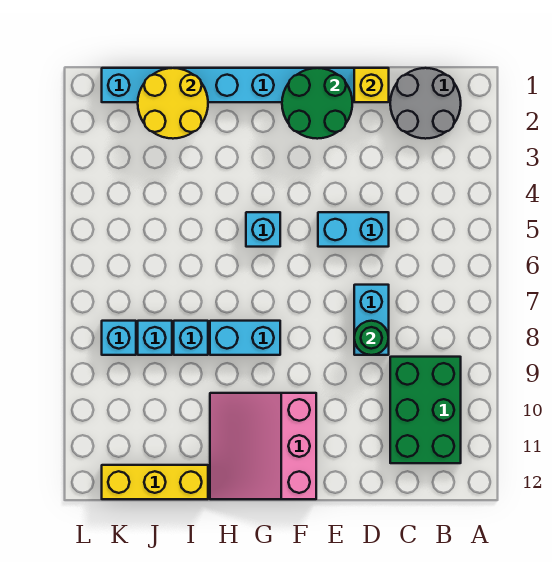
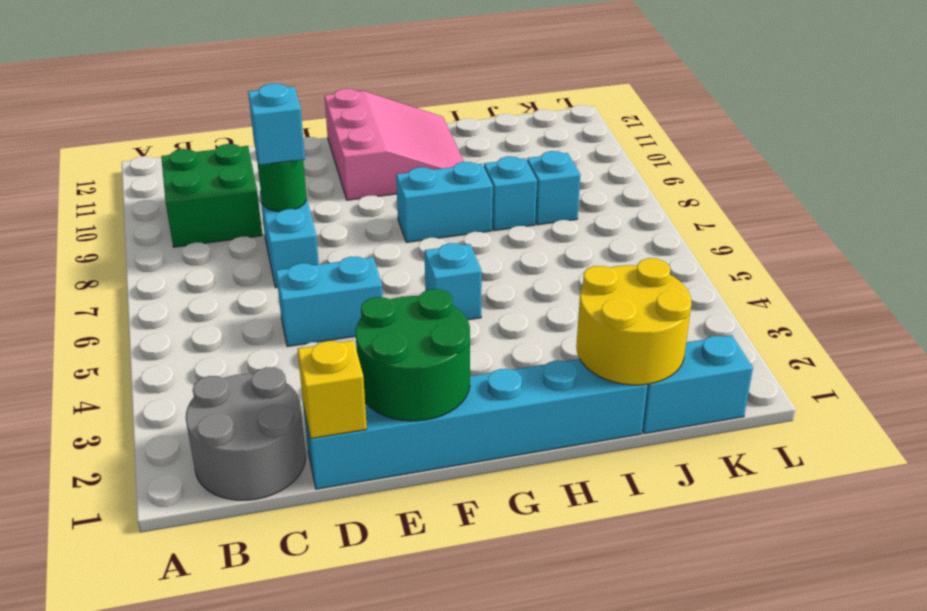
green 2x3 brick [390,357,461,463] -> green 2x2 brick [161,144,262,247]
yellow 1x3 brick [102,465,208,499] -> none
cyan 1x1 brick [102,321,136,355] -> cyan 1x1 brick moved to [248,83,305,165]

